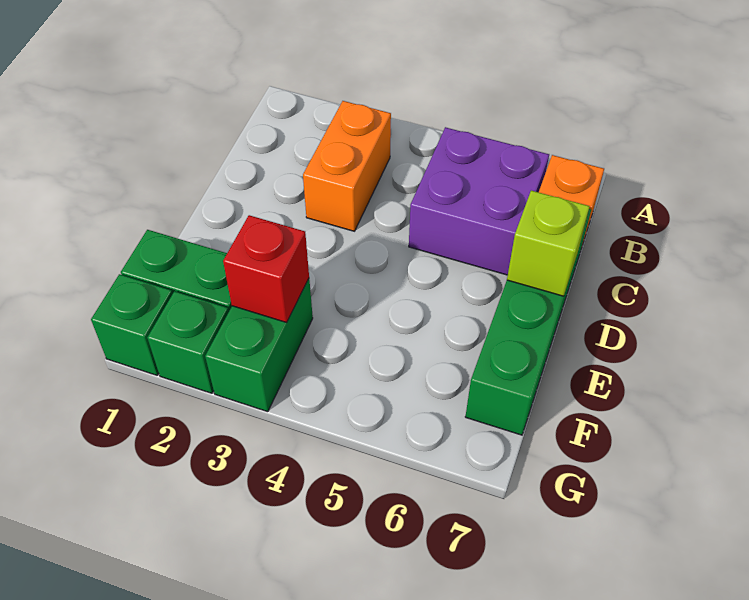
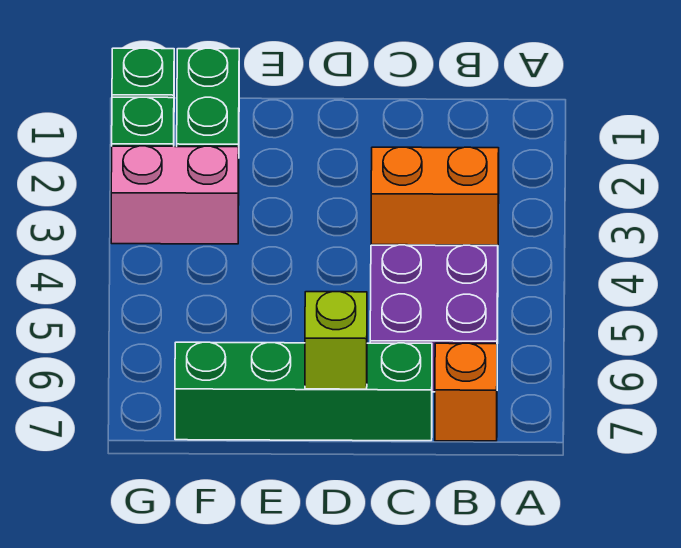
green 1x2 brick [205,279,313,412] -> pink 1x2 brick [111,146,239,244]
red 1x1 brick [223,215,309,323] -> none

